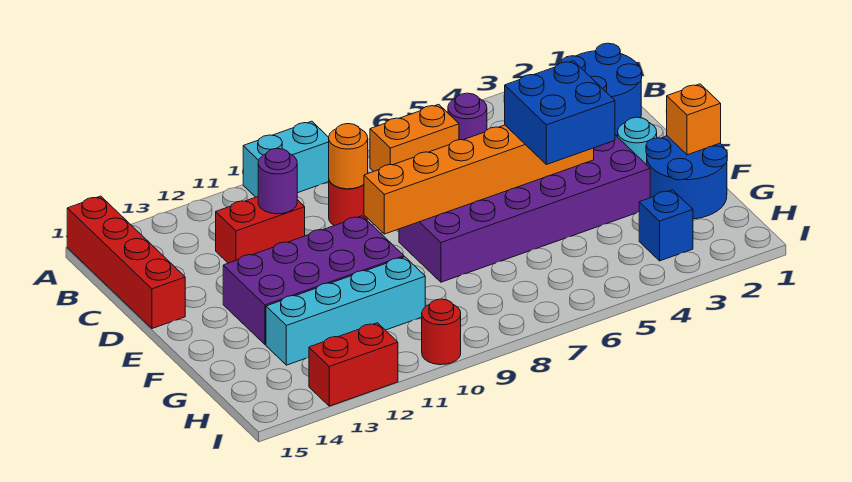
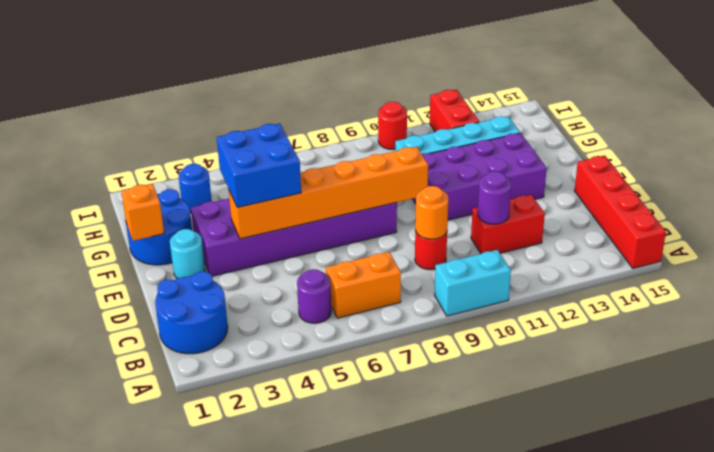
blue 1x1 brick [639,190,693,261] -> blue 1x1 round brick [178,164,212,213]
red 1x2 brick [309,323,398,406] -> red 1x2 brick turned to [430,90,479,132]

